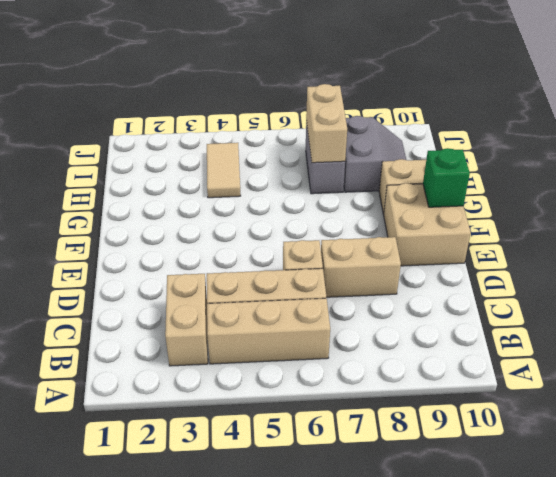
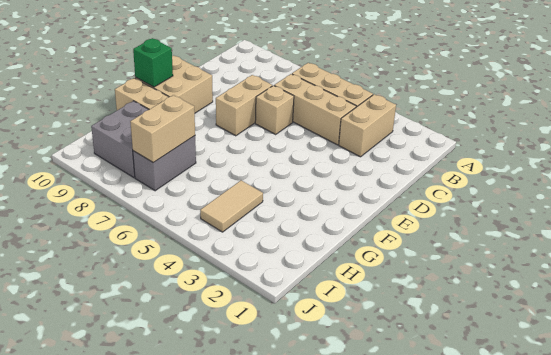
tan 1x2 brick [321,237,401,297] -> tan 1x2 brick turned to [216,75,272,136]
grey 2x2 slope [344,116,406,192] -> grey 2x2 brick [91,101,149,178]

